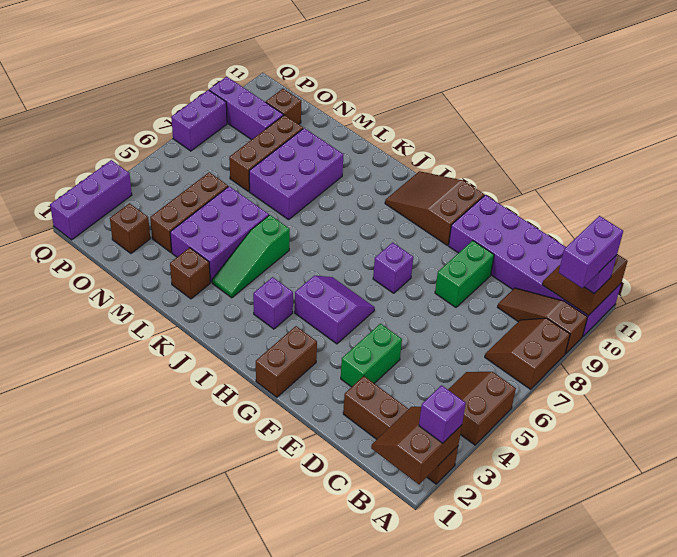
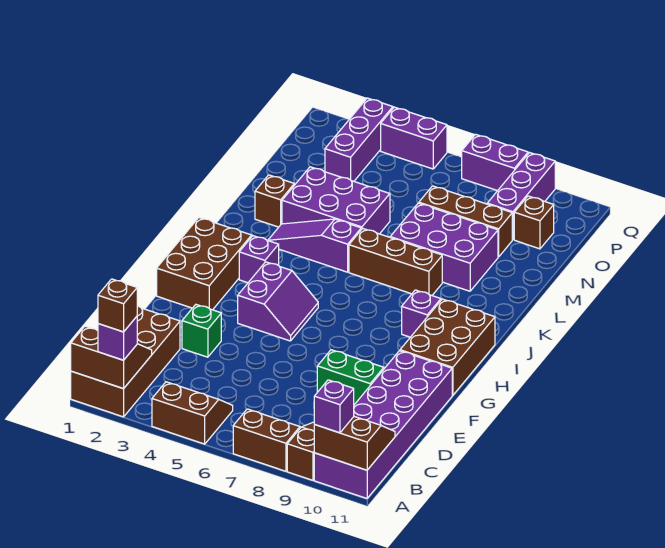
brown 1x4 brick [343,376,458,484] -> brown 2x4 brick [71,306,180,417]
purple 1x2 brick [559,216,623,288] -> purple 1x2 brick moved to [381,107,447,169]
green 1x2 brick [341,324,402,387] -> green 1x1 brick [182,305,221,357]
brown 1x2 brick [256,326,317,397] -> brown 2x3 brick [157,218,252,310]
purple 1x1 brick [373,243,413,293] -> purple 1x1 brick moved to [402,290,441,337]
brown 2x3 slope [385,171,484,245] -> brown 2x3 brick [400,299,495,395]
green 1x3 slope [212,215,290,298] -> purple 1x3 slope [268,219,361,272]
brown 1x3 brick [150,172,228,252] -> brown 1x3 brick moved to [349,228,442,295]
brown 1x1 brick [110,203,150,253] -> brown 1x1 brick moved to [98,279,137,332]
purple 1x3 brick [50,160,132,240] -> purple 1x3 brick turned to [325,98,393,181]

